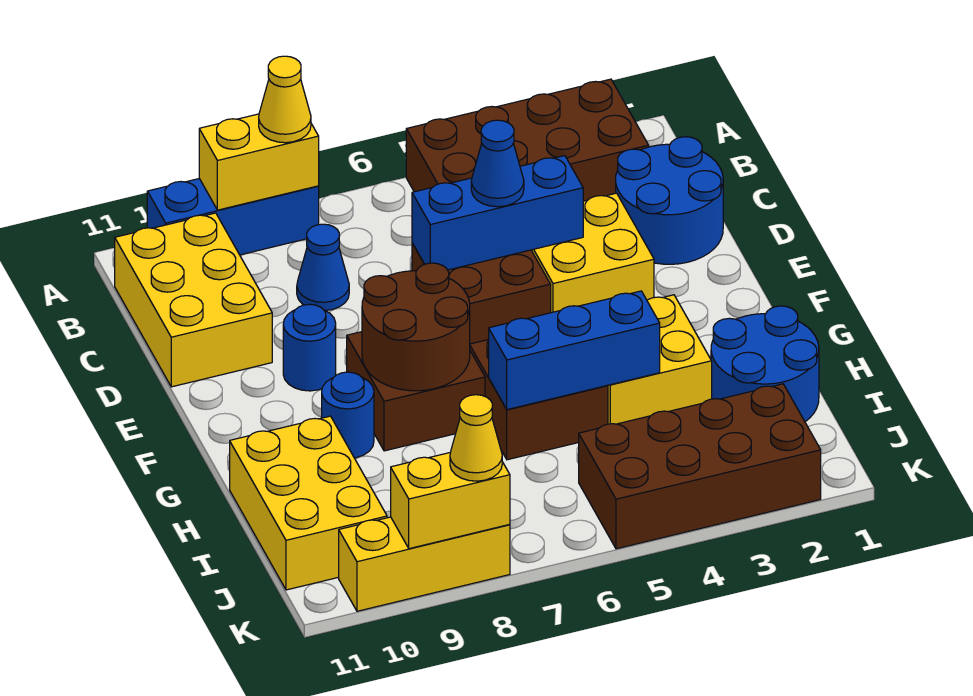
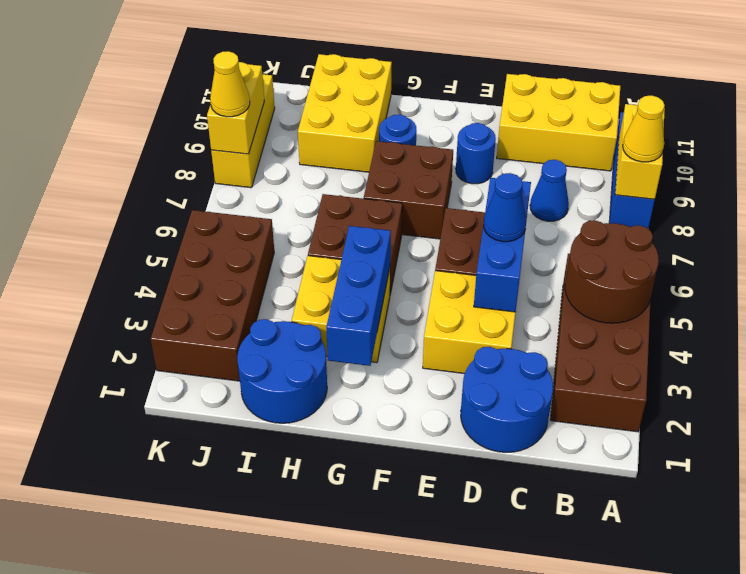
brown 2x2 round brick [362,263,470,391] -> brown 2x2 round brick moved to [565,220,659,323]
blue 1x3 brick [489,291,660,410] -> blue 1x3 brick moved to [326,226,391,366]
yellow 2x3 brick [230,416,387,590] -> yellow 2x3 brick turned to [298,54,392,172]

